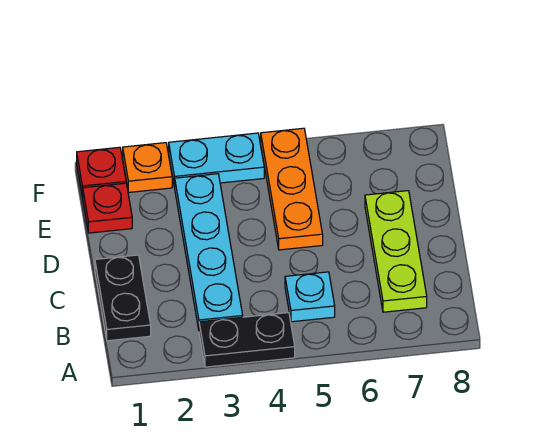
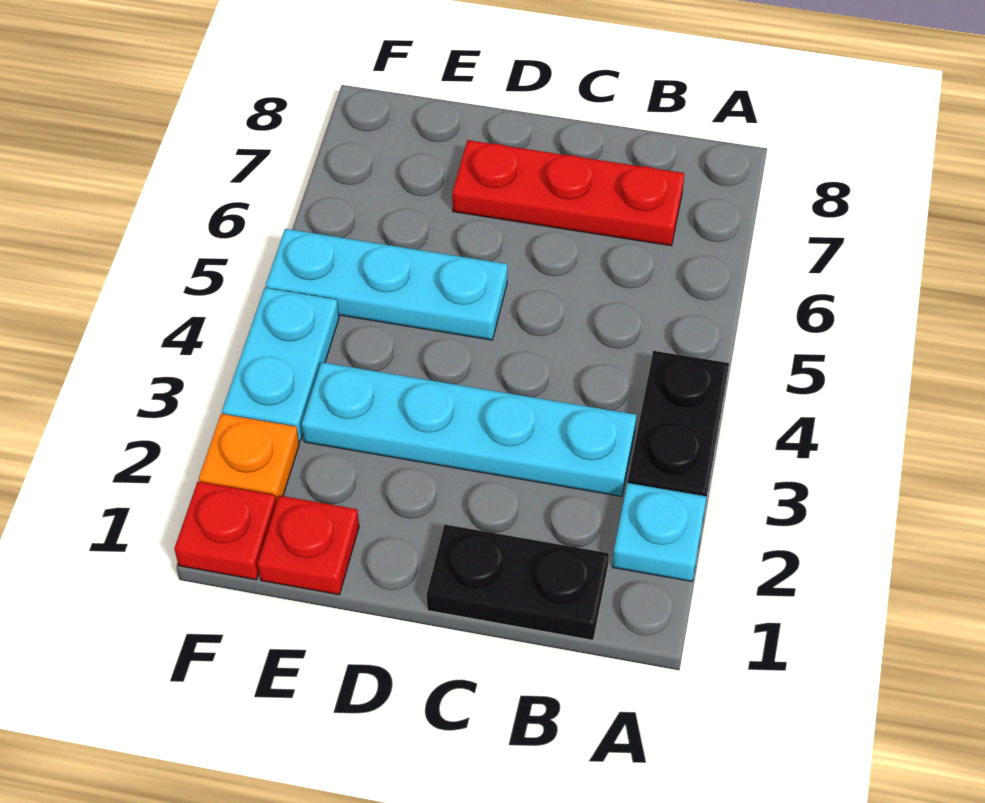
cyan 1x1 plate [285,272,335,322] -> cyan 1x1 plate moved to [612,483,707,581]
lime 1x3 plate [365,191,427,312] -> red 1x3 plate [452,140,684,246]
orange 1x3 plate [260,128,323,250] -> cyan 1x3 plate [266,229,507,340]

